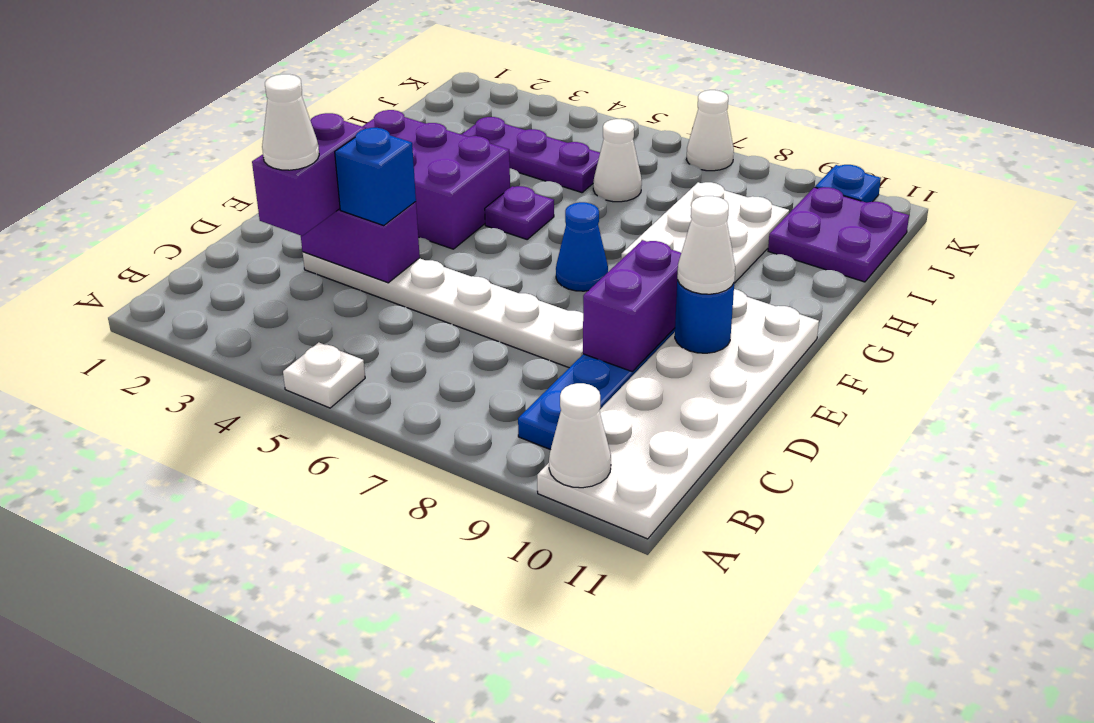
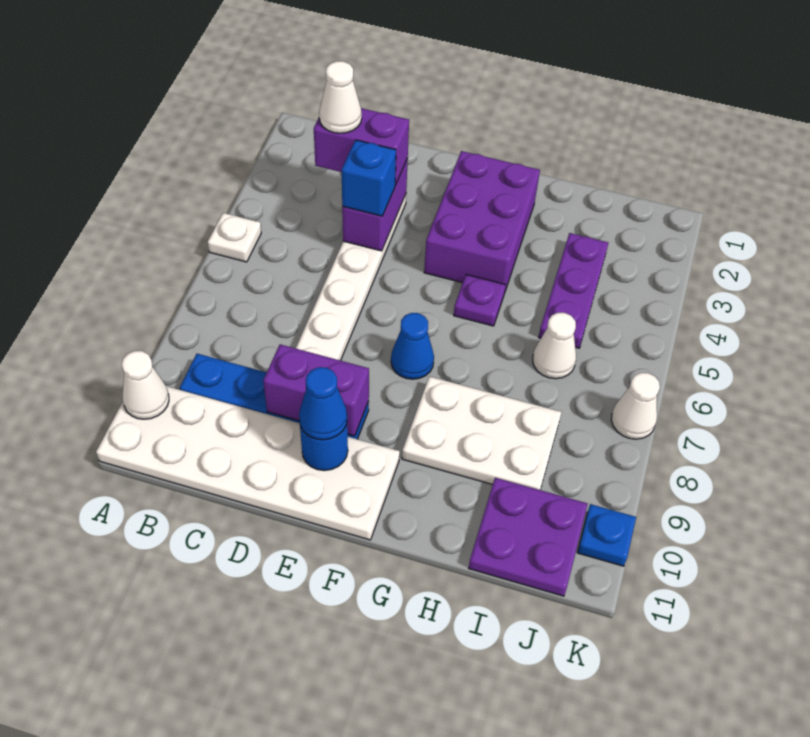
white 1x1 cone [677,196,735,294] -> blue 1x1 cone [299,367,347,440]

